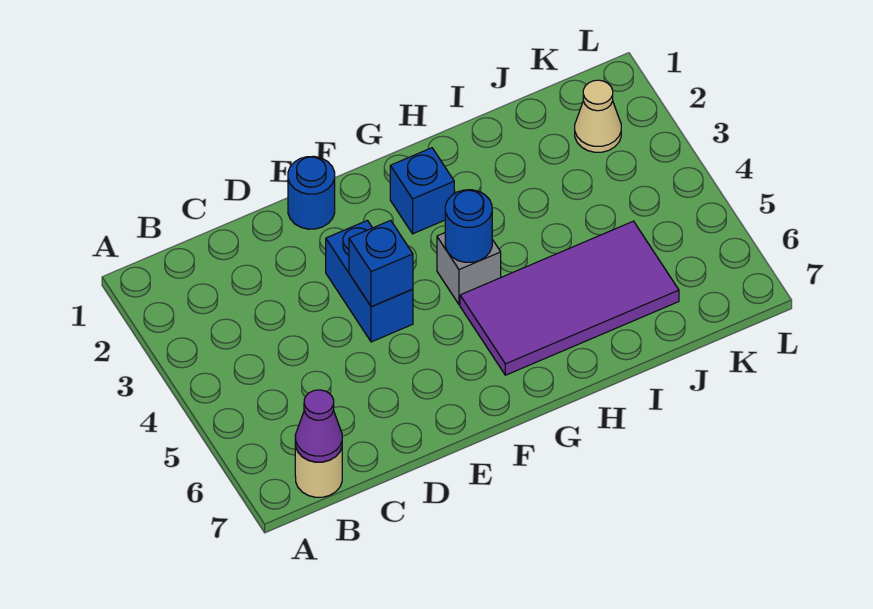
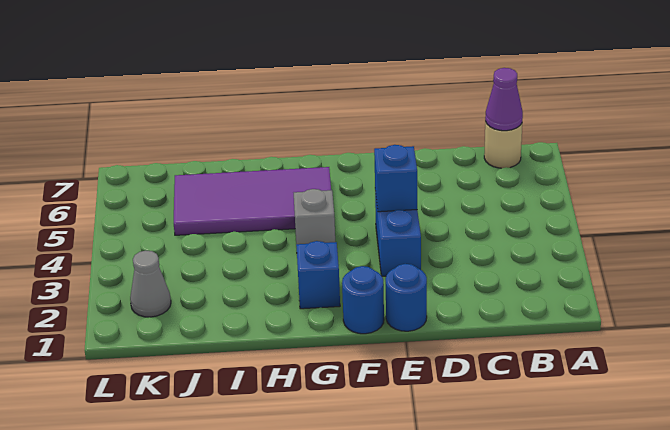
blue 1x1 round brick [445,190,492,262] -> blue 1x1 round brick moved to [342,266,384,334]
tan 1x1 cone [575,80,621,152] -> grey 1x1 cone [130,251,171,317]

